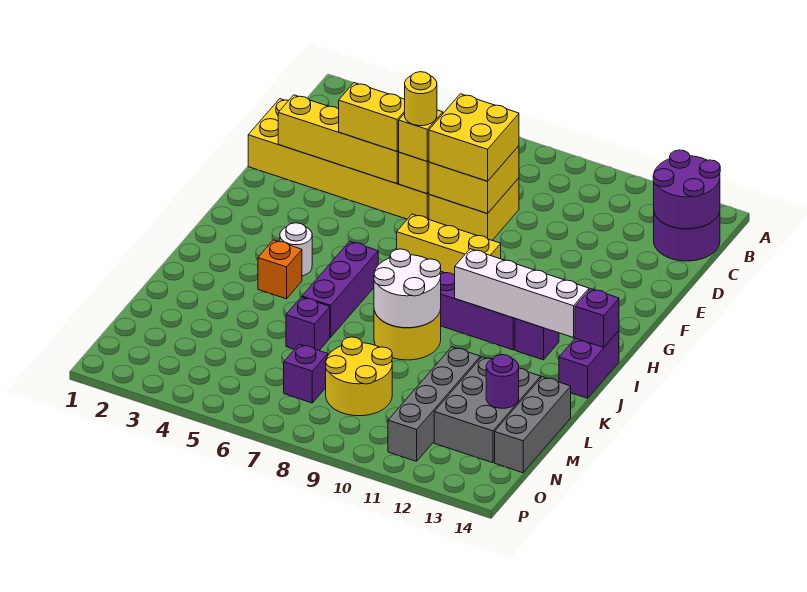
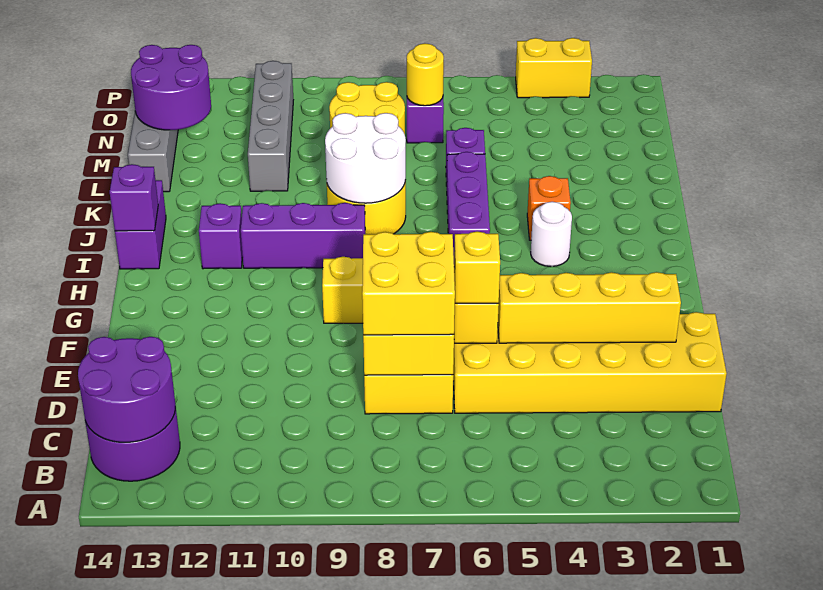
yellow 1x2 brick [339,83,405,151] -> yellow 1x2 brick moved to [516,38,592,98]
yellow 1x1 round brick [405,72,437,126] -> yellow 1x1 round brick moved to [407,43,444,106]
white 1x4 brick [455,249,589,338] -> none
grey 2x3 brick [434,357,541,463] -> none
purple 1x1 round brick [486,355,519,408] -> purple 2x2 round brick [131,45,211,130]

